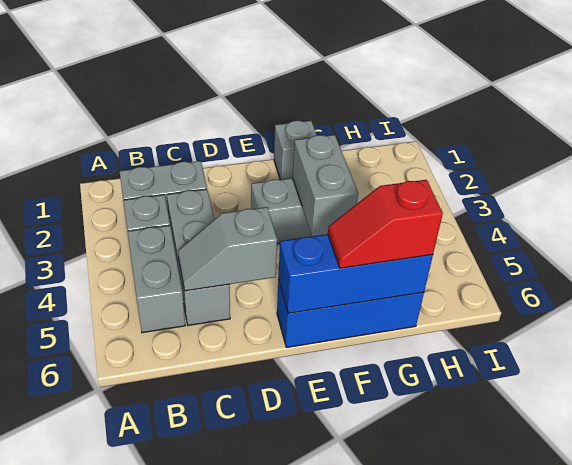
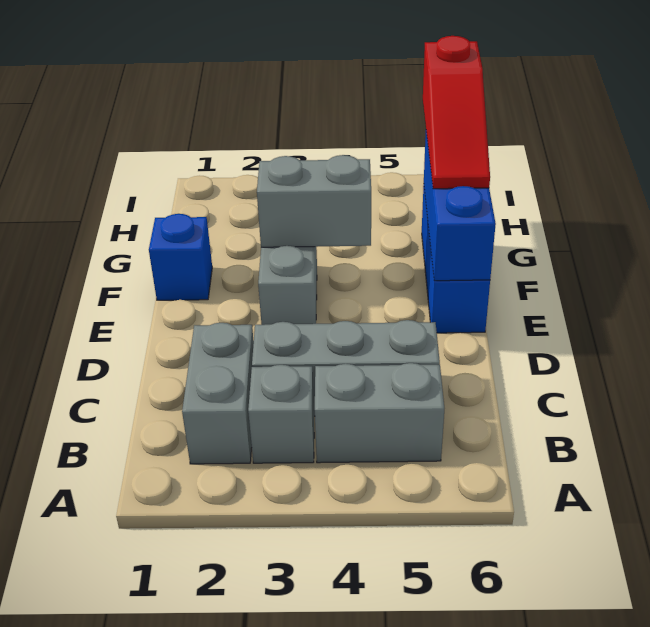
grey 1x2 slope [178,207,277,291] -> none
grey 1x1 brick [274,121,317,180] -> blue 1x1 brick [149,214,212,300]
red 1x2 slope [328,180,443,268] -> red 1x3 slope [423,36,490,189]

